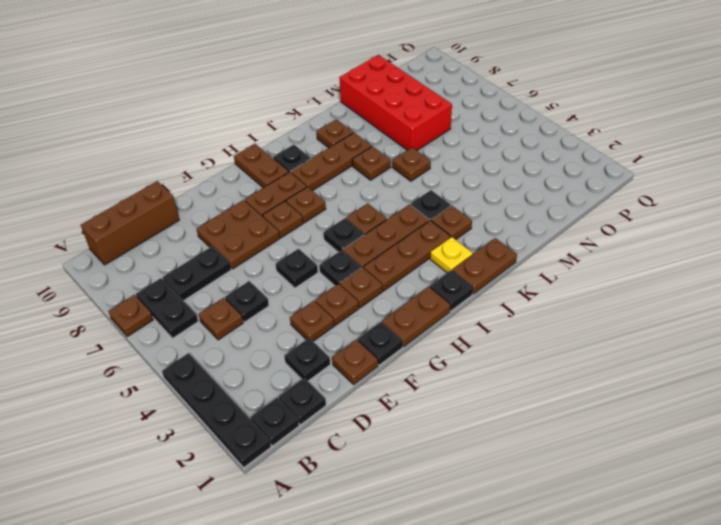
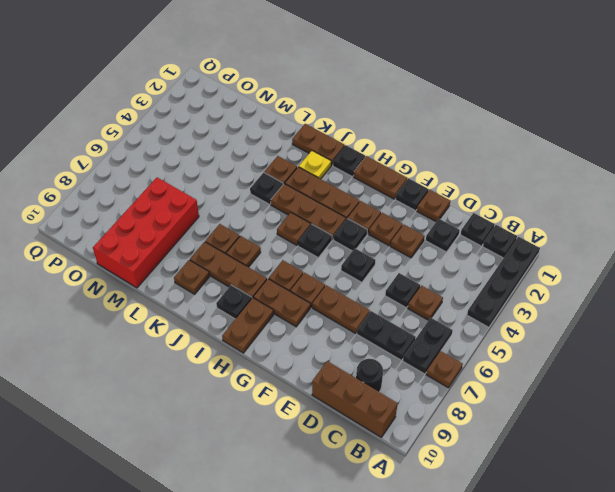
none -> black 1x1 round brick [356,359,383,392]
brown 2x2 plate [197,200,280,269] -> brown 1x2 plate [312,285,370,333]
brown 1x1 plate [392,147,431,181] -> brown 1x1 plate moved to [226,236,261,267]

